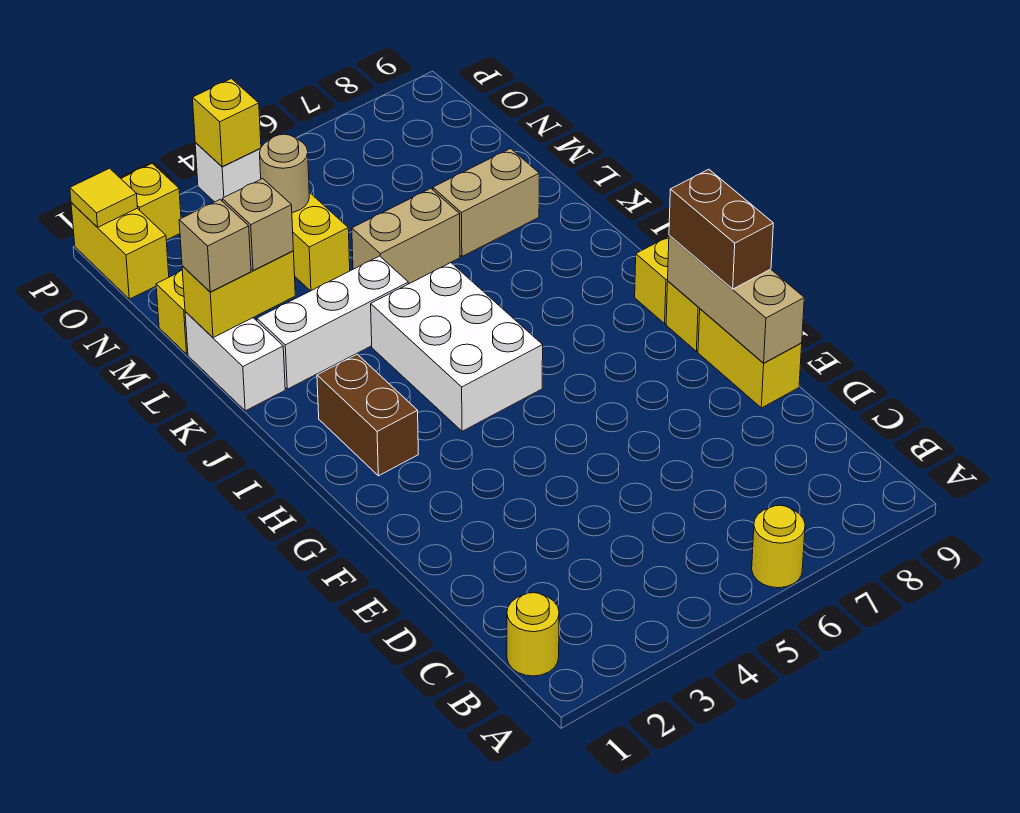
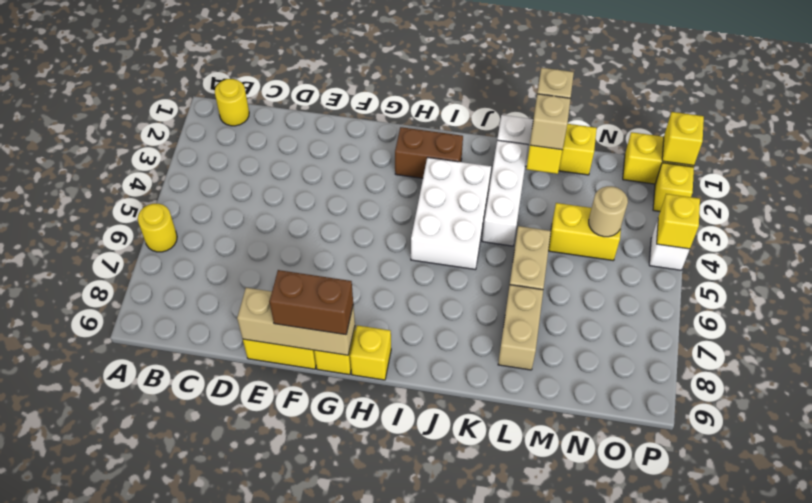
white 2x3 brick [371,263,543,431] -> white 2x3 brick turned to [411,157,491,270]
yellow 1x1 tile [70,168,138,227] -> yellow 1x1 brick [662,112,704,165]

